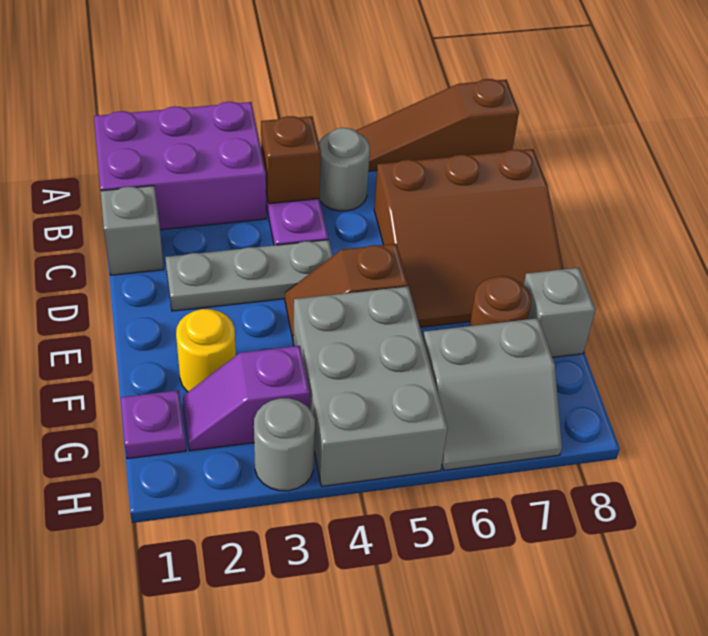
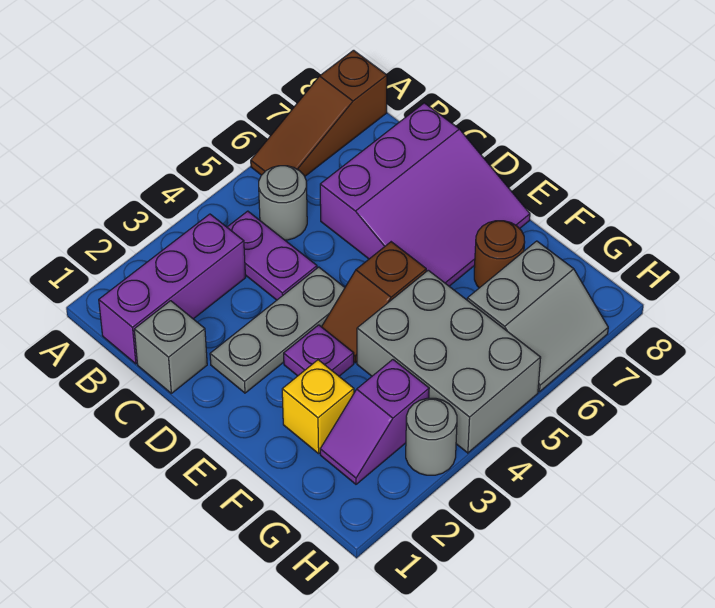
purple 2x3 brick [94,102,266,230] -> purple 1x3 brick [99,214,246,364]
brown 1x1 brick [261,116,321,204] -> none
brown 3x3 slope [374,149,563,327] -> purple 3x3 slope [320,103,530,286]
yellow 1x1 round brick [176,309,236,392] -> yellow 1x1 brick [282,360,354,454]
grey 1x1 brick [524,268,595,357] -> none
purple 1x1 plate [121,390,186,459] -> purple 1x1 plate moved to [284,325,354,376]

